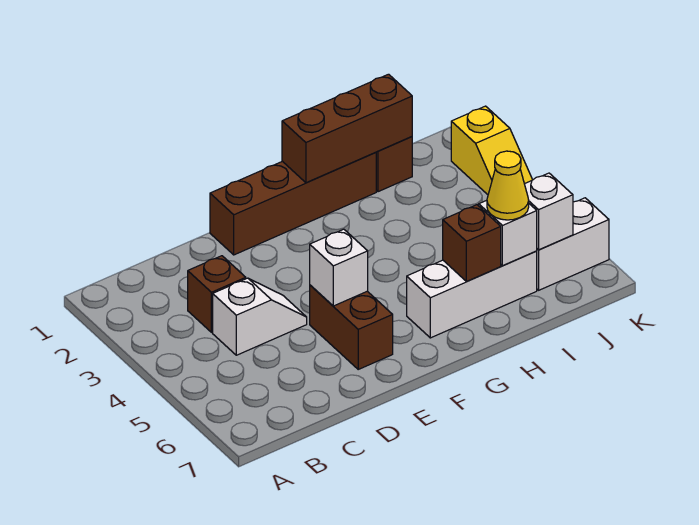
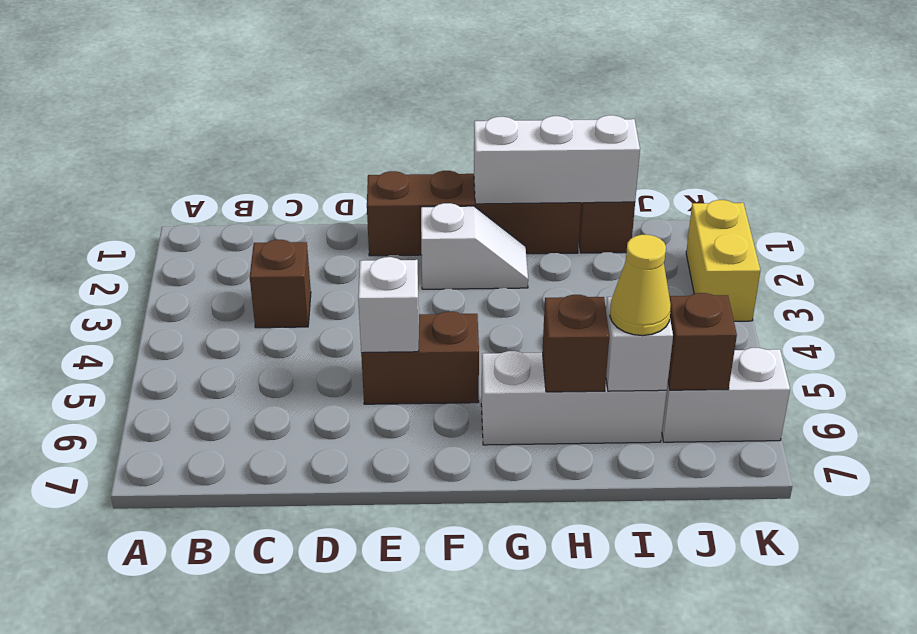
white 1x2 slope [213,278,307,355] -> white 1x2 slope moved to [421,203,528,289]
brown 1x2 brick [310,285,393,369] -> brown 1x2 brick turned to [361,312,479,404]
brown 1x3 brick [282,74,412,183] -> white 1x3 brick [474,115,640,204]
white 1x1 brick [525,173,573,250] -> brown 1x1 brick [668,293,737,390]
yellow 1x2 slope [451,106,532,195] -> yellow 1x2 brick [686,200,760,321]

